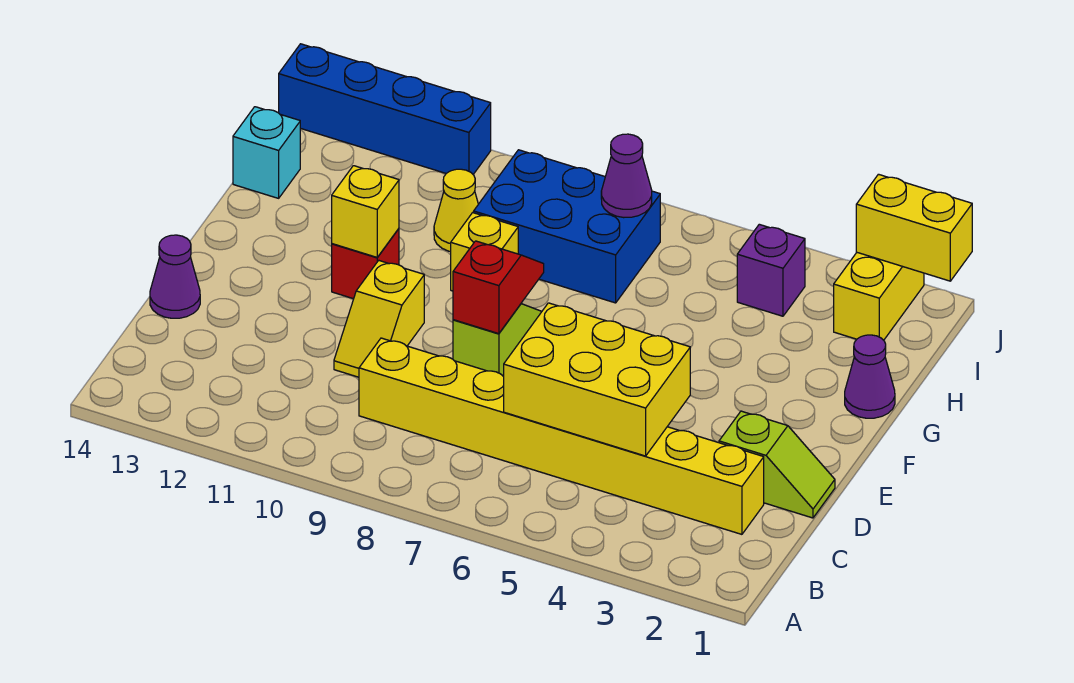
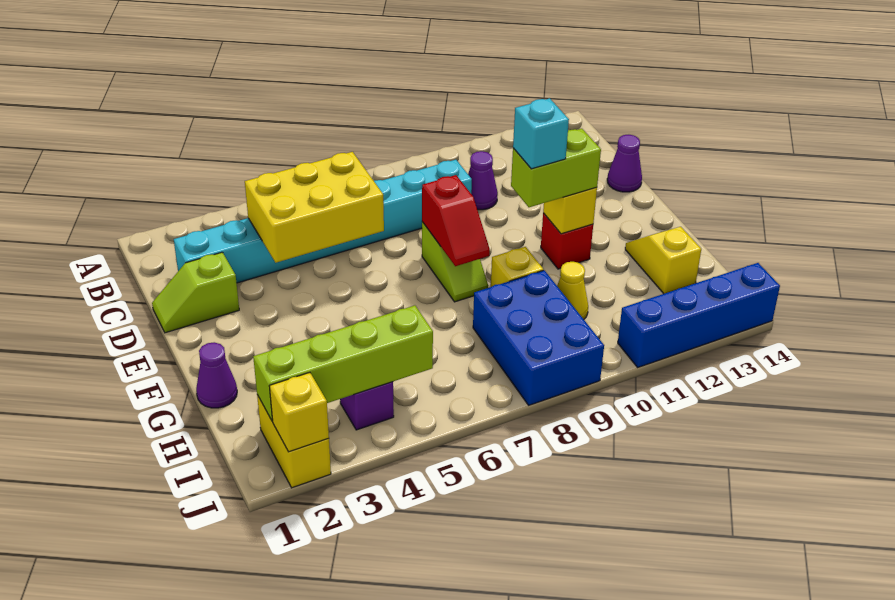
yellow 1x8 brick [359,338,764,534] -> cyan 1x8 brick [174,160,472,283]
yellow 1x2 slope [334,261,424,377] -> yellow 1x2 slope moved to [625,227,701,294]
none -> lime 1x2 brick [511,129,601,207]
blue 2x3 brick [474,150,660,303] -> blue 2x3 brick turned to [473,270,604,405]
cyan 1x1 brick [233,107,300,198] -> cyan 1x1 brick moved to [513,98,569,169]
none -> lime 1x4 brick [253,305,433,421]
purple 1x1 cone [601,134,652,218] -> purple 1x1 cone moved to [468,151,498,210]
yellow 1x2 brick [856,174,972,281] -> yellow 1x1 brick [269,373,329,452]

